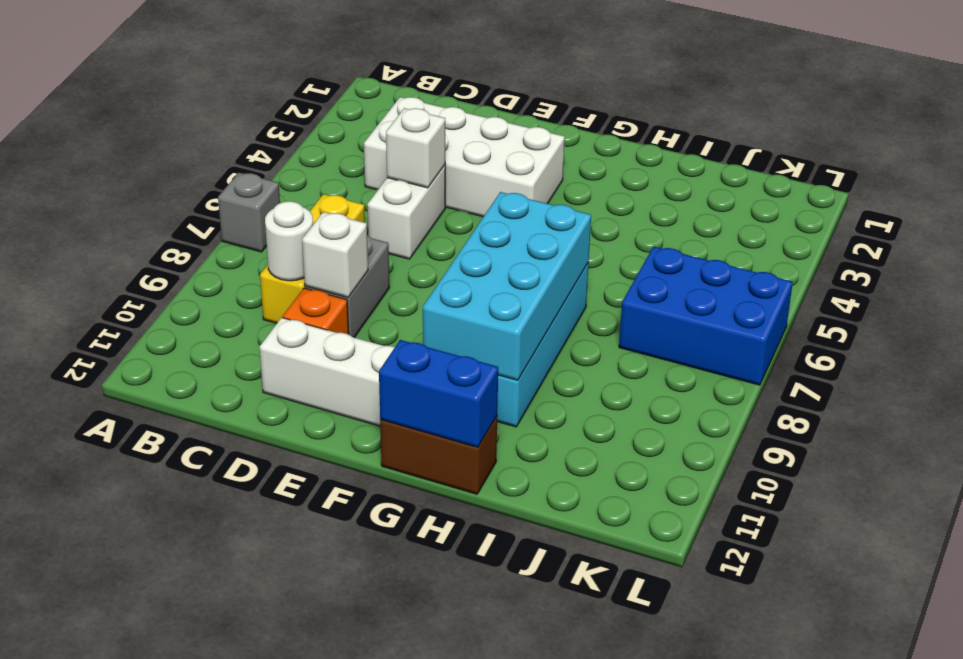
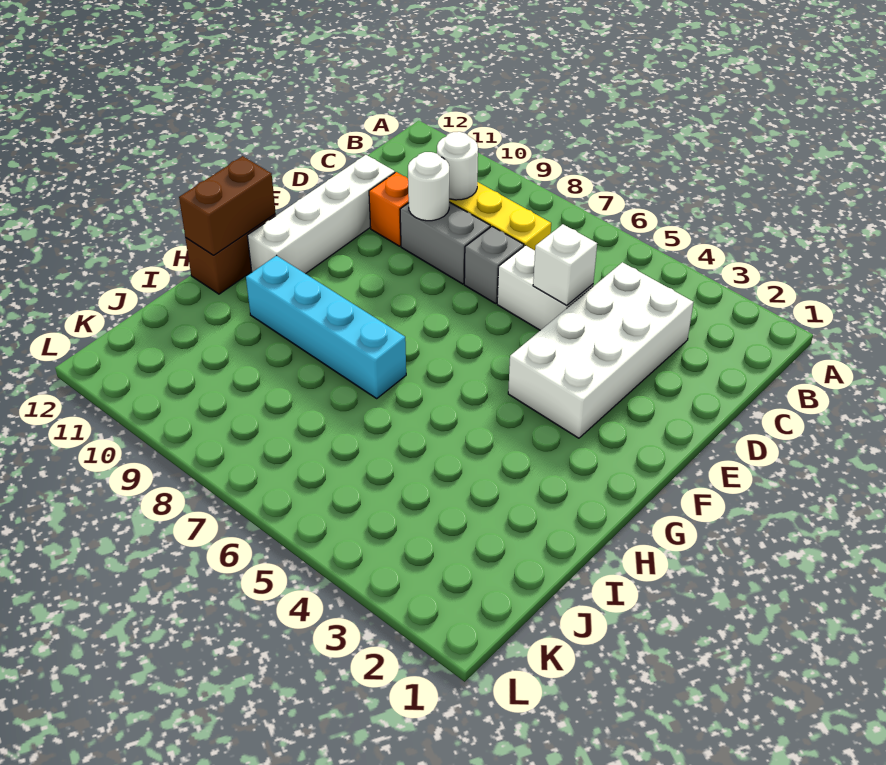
grey 1x1 brick [218,173,280,252] -> grey 1x1 brick moved to [464,227,524,303]
white 1x1 brick [302,212,368,298] -> white 1x1 round brick [408,152,449,221]
cyan 2x4 brick [423,192,591,380] -> none
blue 1x2 brick [379,340,498,447] -> brown 1x2 brick [179,156,276,255]
blue 2x3 brick [619,247,793,385] -> none

